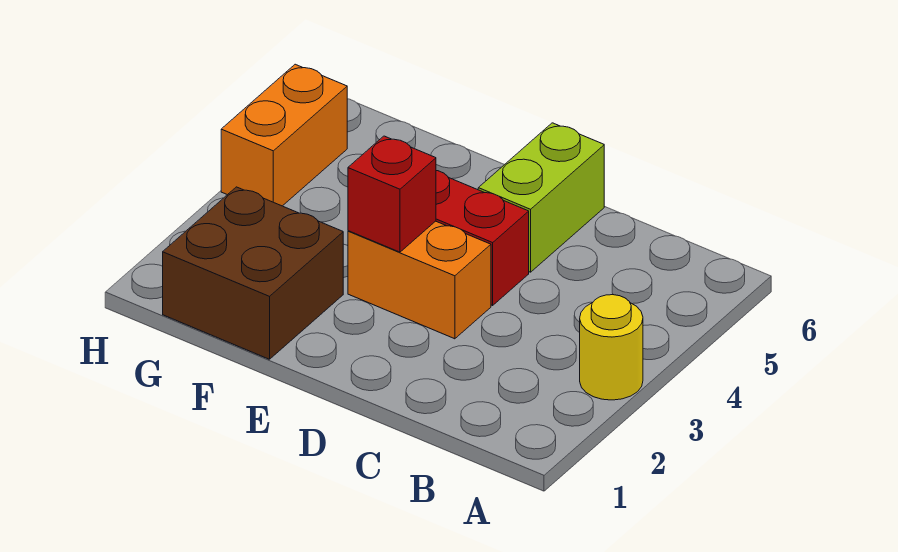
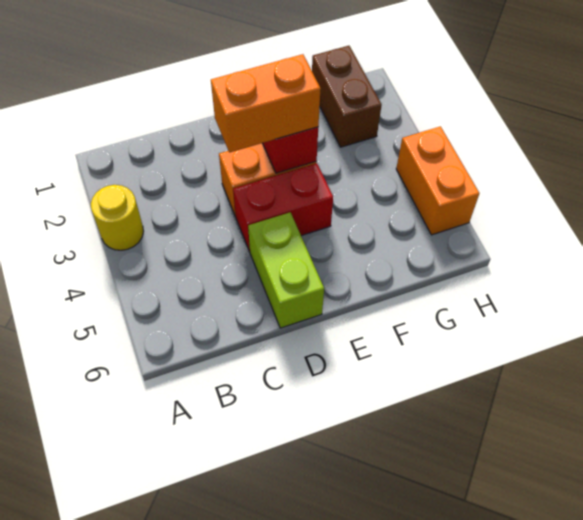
none -> orange 1x2 brick [211,54,321,152]
brown 2x2 brick [163,187,343,359] -> brown 1x2 brick [312,46,382,147]

